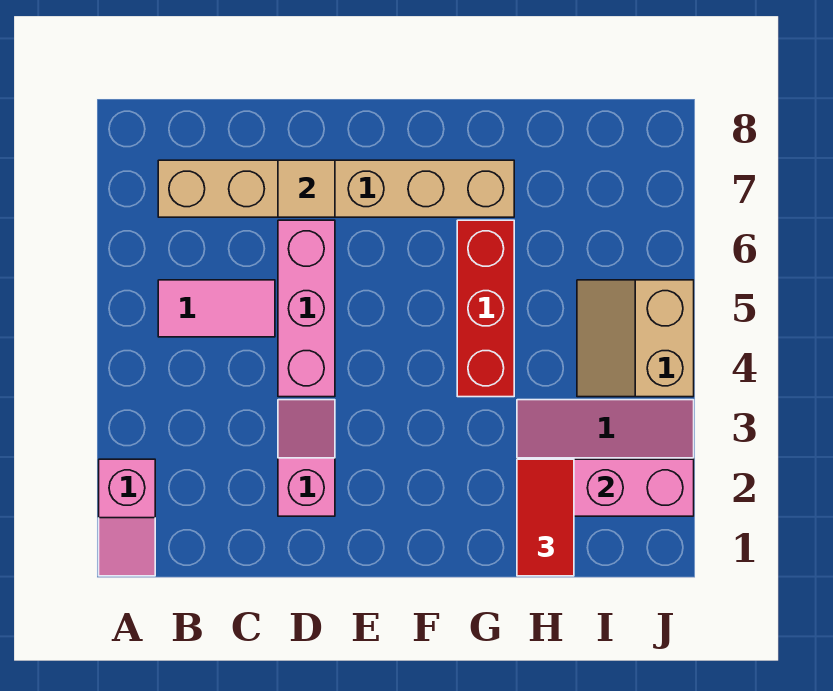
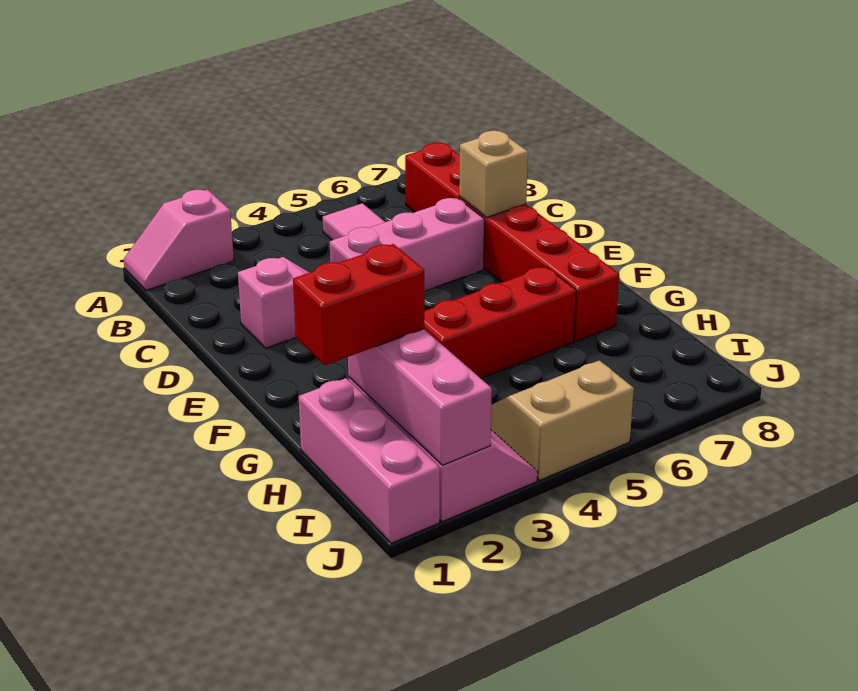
tan 1x6 brick [158,160,514,217] -> red 1x6 brick [405,143,619,341]
tan 1x1 tile [278,160,335,217] -> tan 1x1 brick [459,131,528,217]
none -> pink 1x3 brick [299,378,440,543]
red 1x2 tile [517,459,574,576] -> red 1x2 brick [293,244,424,365]

